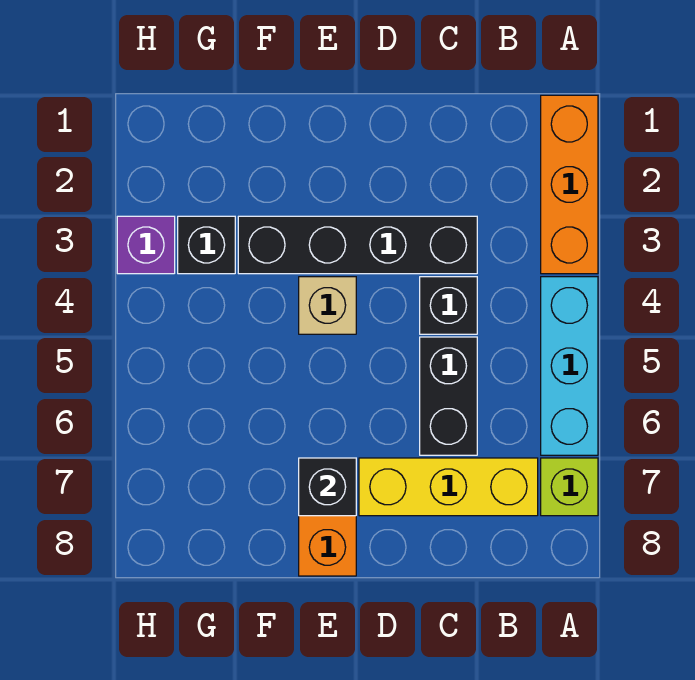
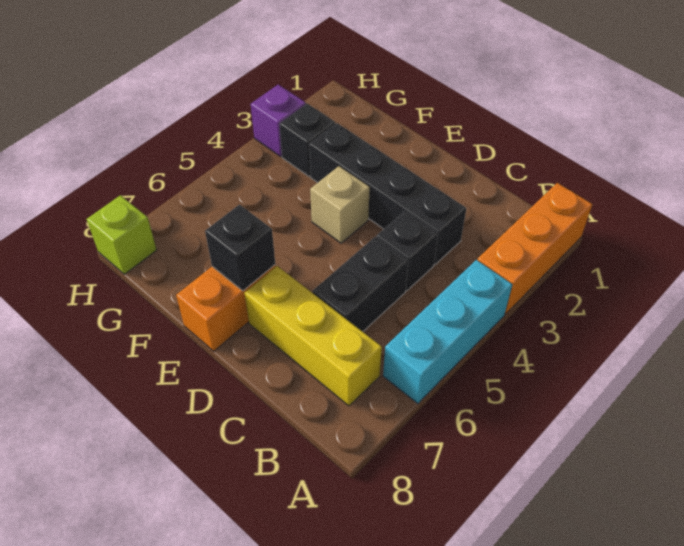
lime 1x1 brick [541,458,598,516] -> lime 1x1 brick moved to [87,195,157,274]

